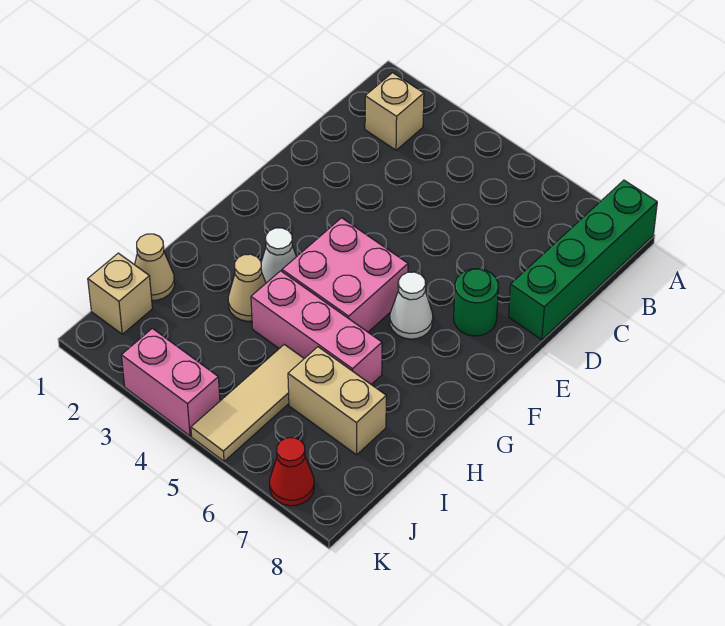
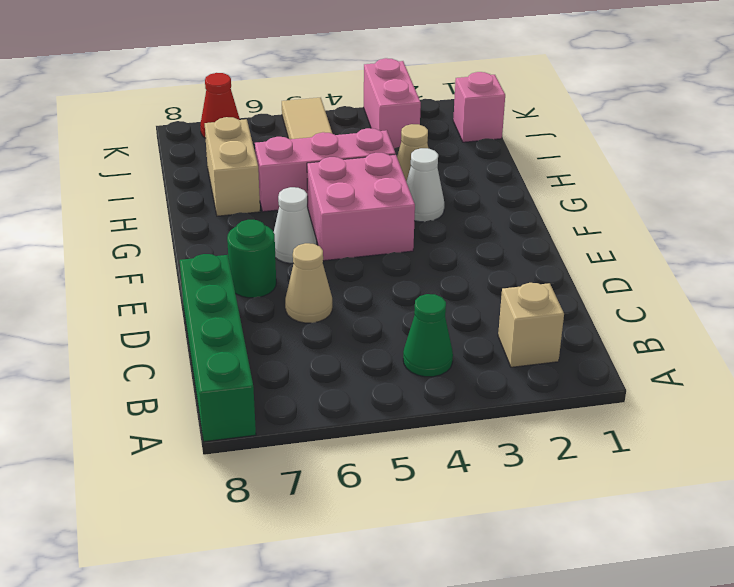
none -> green 1x1 cone [403,294,453,377]
tan 1x1 cone [135,234,175,300] -> tan 1x1 cone moved to [285,243,332,323]
tan 1x2 brick [288,347,386,455] -> tan 1x2 brick turned to [205,117,260,216]
tan 1x1 brick [88,253,152,334] -> pink 1x1 brick [453,72,505,142]
pink 1x2 brick [121,328,220,436] -> pink 1x2 brick turned to [364,58,421,148]

